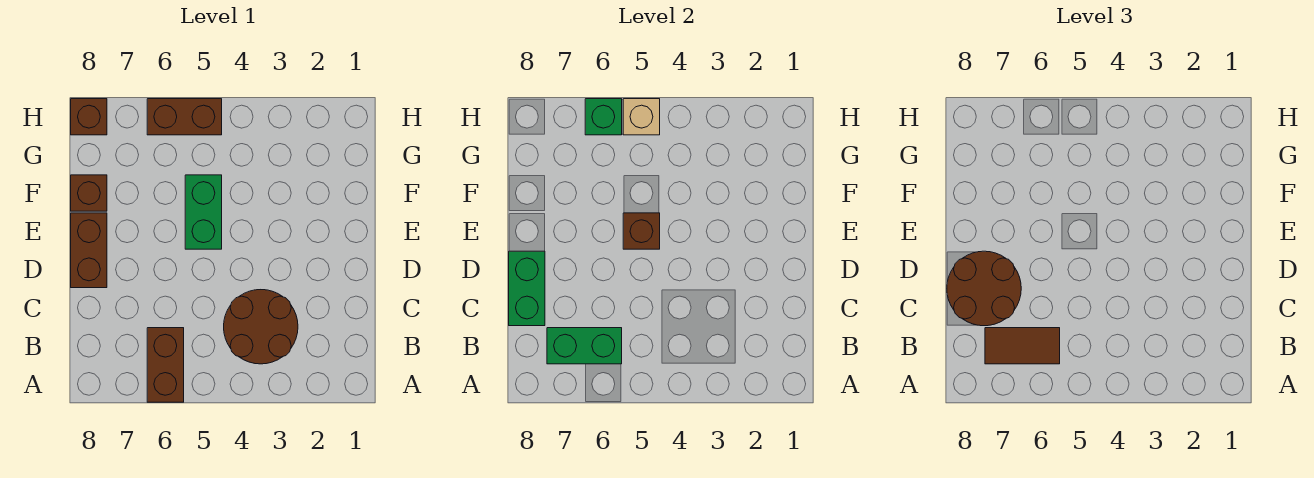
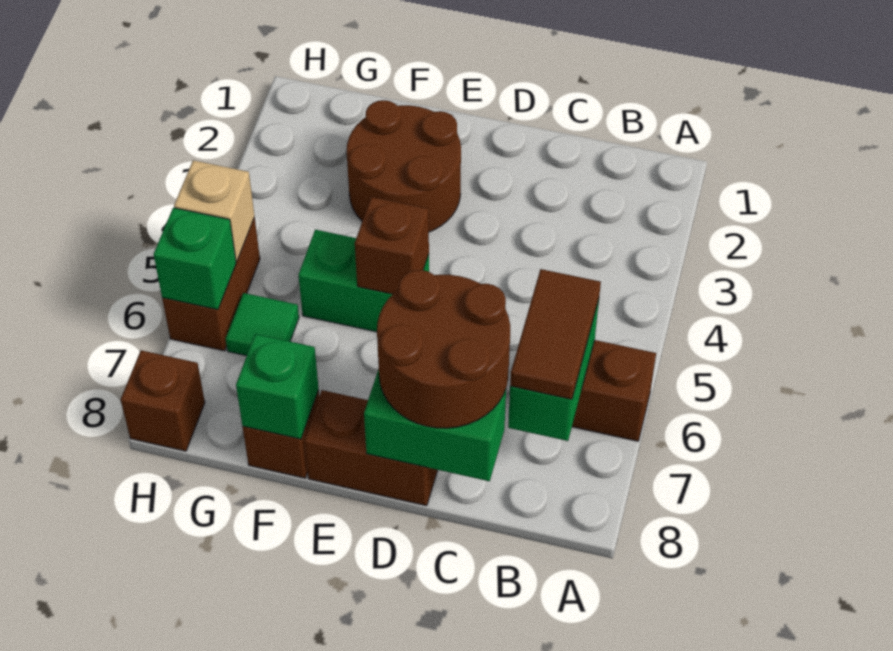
brown 2x2 round brick [224,290,298,364] -> brown 2x2 round brick moved to [347,100,461,232]
none -> green 1x1 brick [236,334,319,439]
none -> green 1x1 tile [226,293,299,356]

